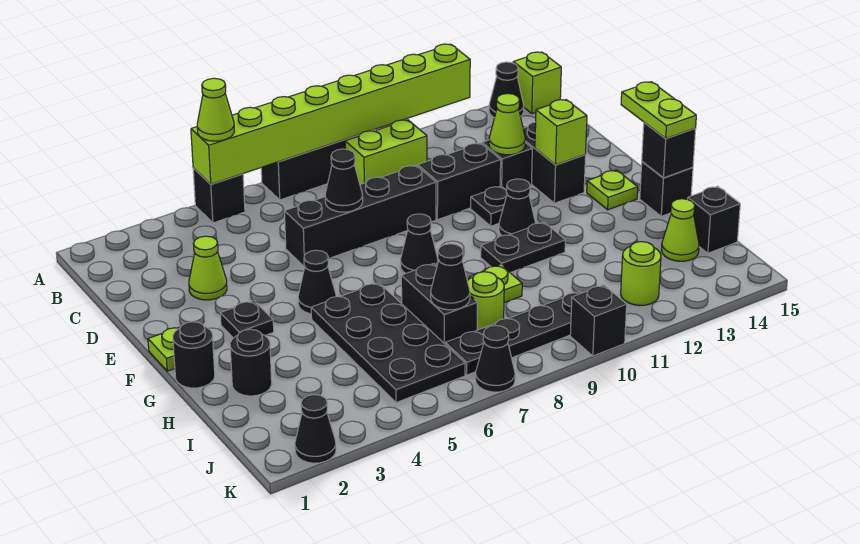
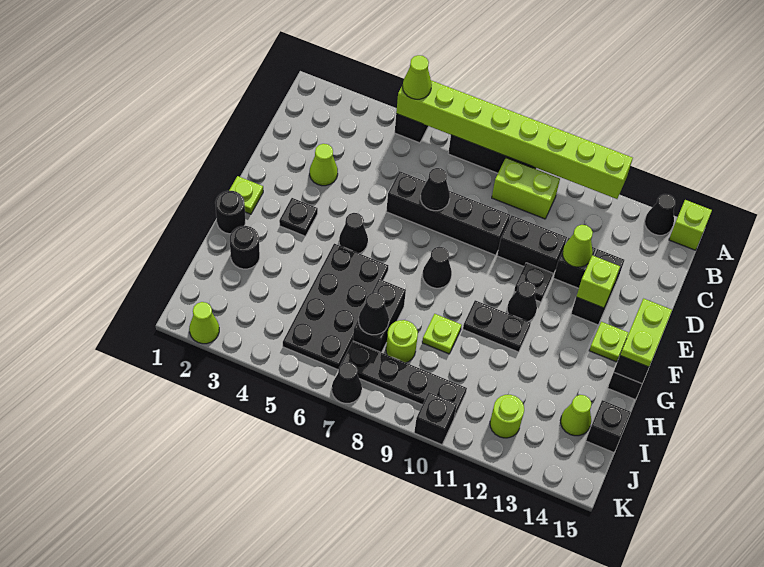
black 1x1 cone [295,395,336,463] -> lime 1x1 cone [189,302,219,344]

